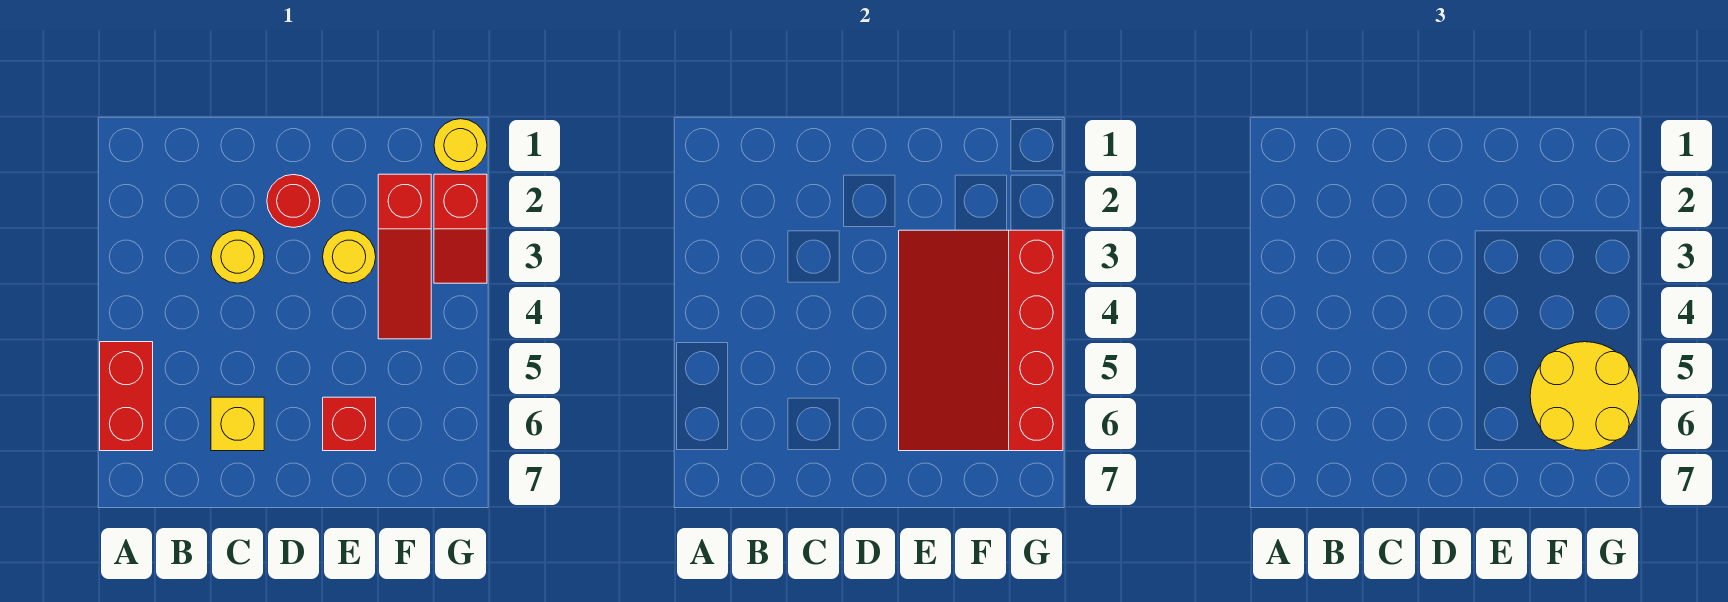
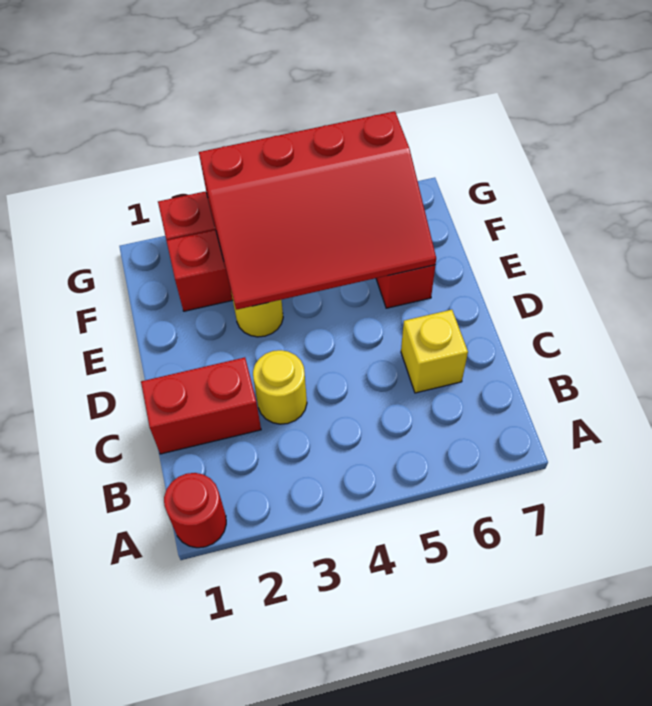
red 1x2 brick [100,342,153,451] -> red 1x2 brick moved to [141,357,261,454]
red 1x1 round brick [267,175,320,228] -> red 1x1 round brick moved to [164,473,226,548]
yellow 2x2 round brick [1530,342,1639,450] -> none
yellow 1x1 round brick [434,119,487,172] -> none

